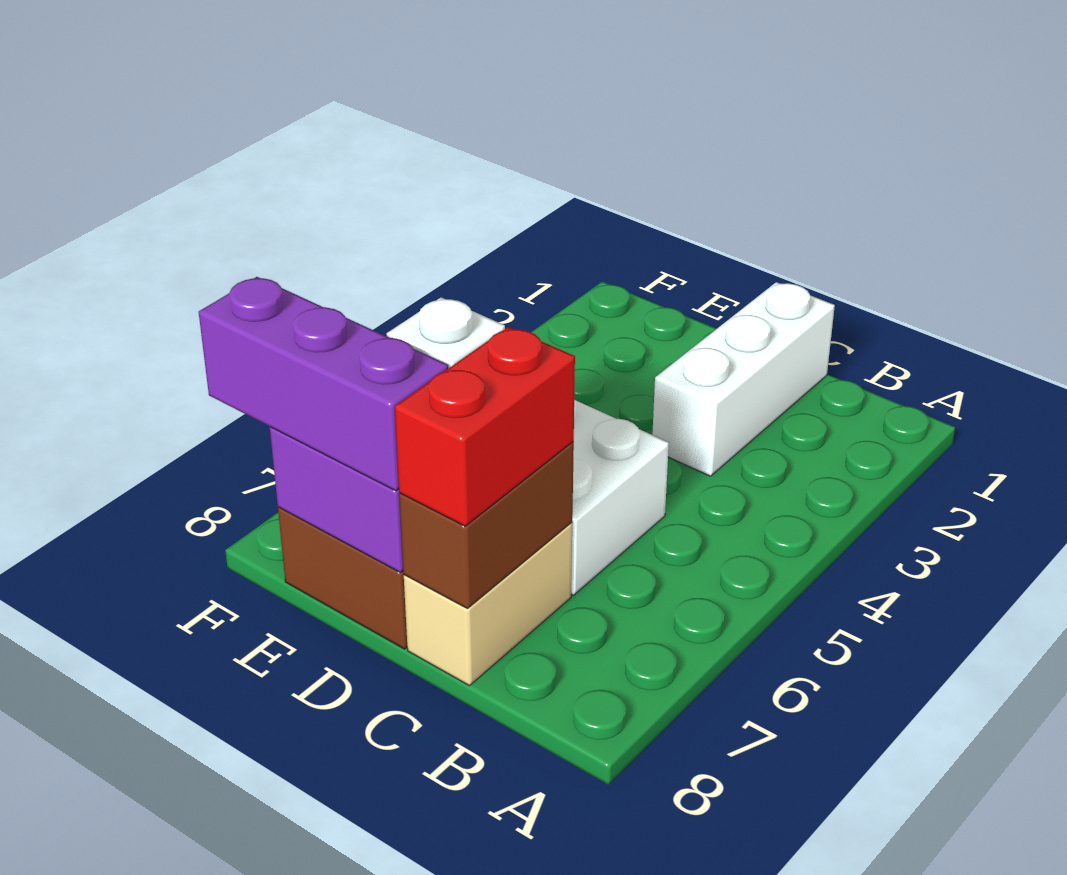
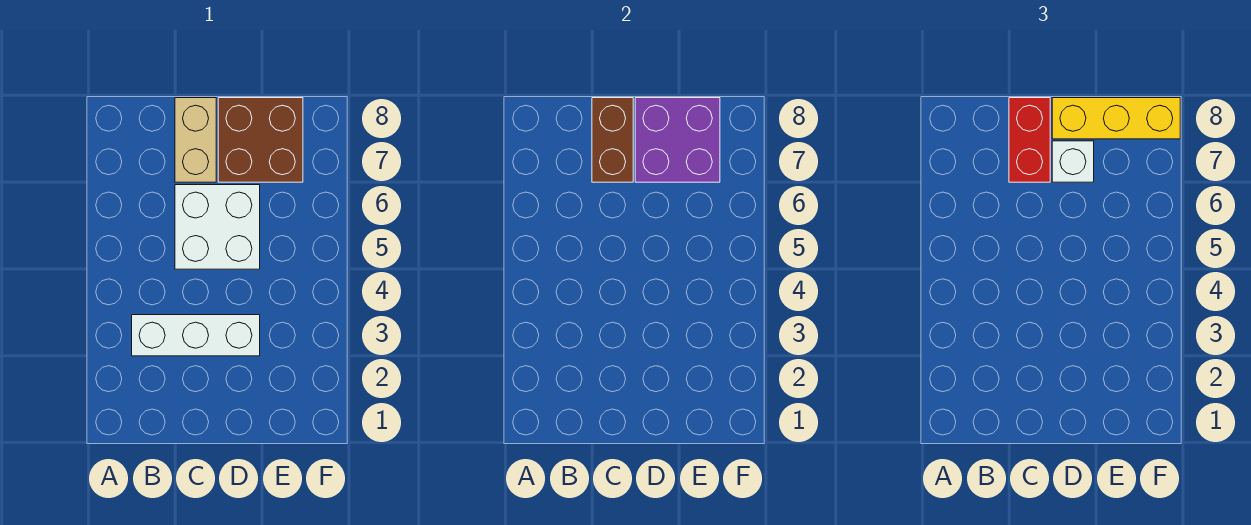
white 1x3 brick [652,282,835,476] -> white 1x3 brick turned to [132,315,260,356]
purple 1x3 brick [199,277,448,491] -> yellow 1x3 brick [1052,98,1180,139]

